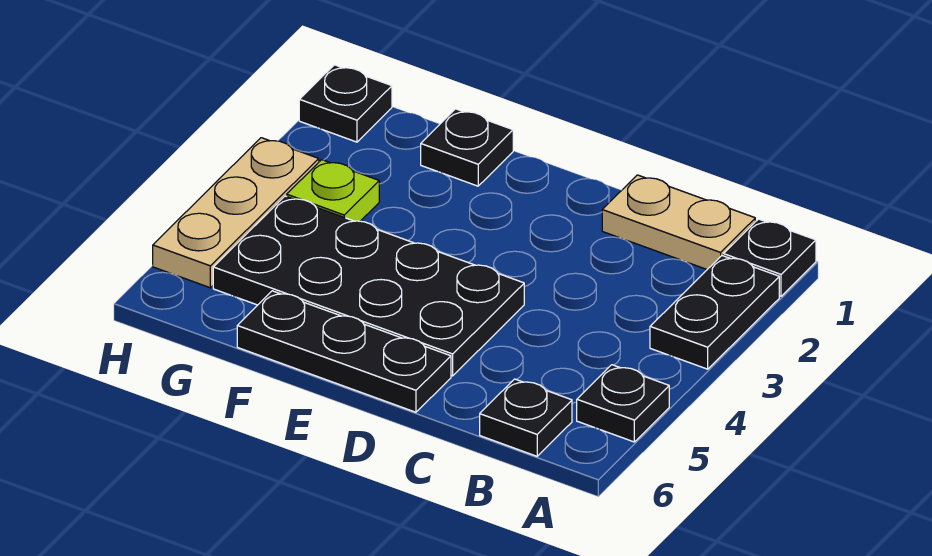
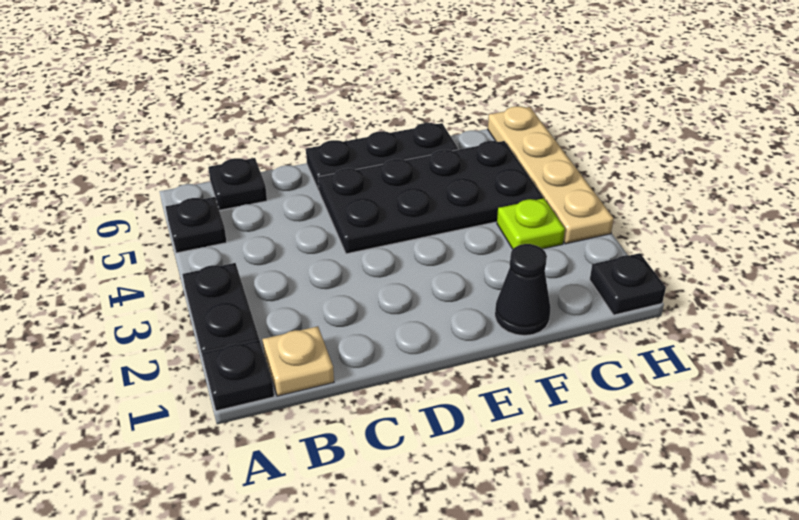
tan 1x2 plate [602,175,755,269] -> tan 1x1 plate [262,326,334,396]
black 1x1 plate [421,109,513,186] -> black 1x1 cone [495,244,551,336]
tan 1x3 plate [153,138,319,288] -> tan 1x4 plate [488,106,614,244]

